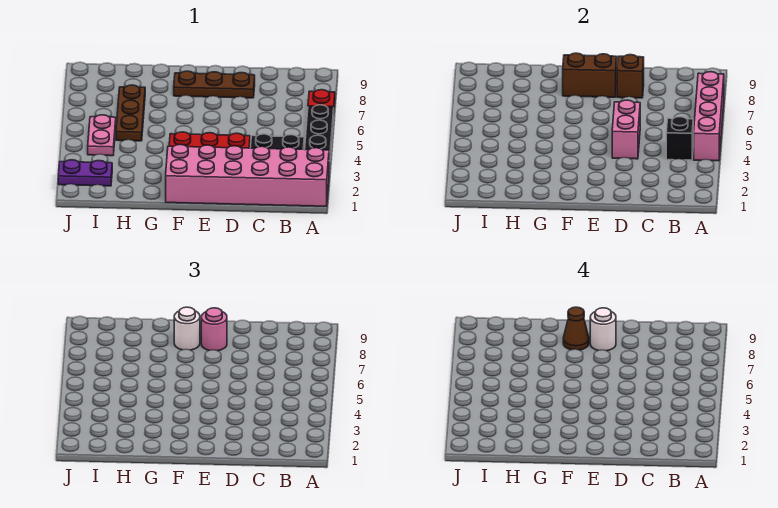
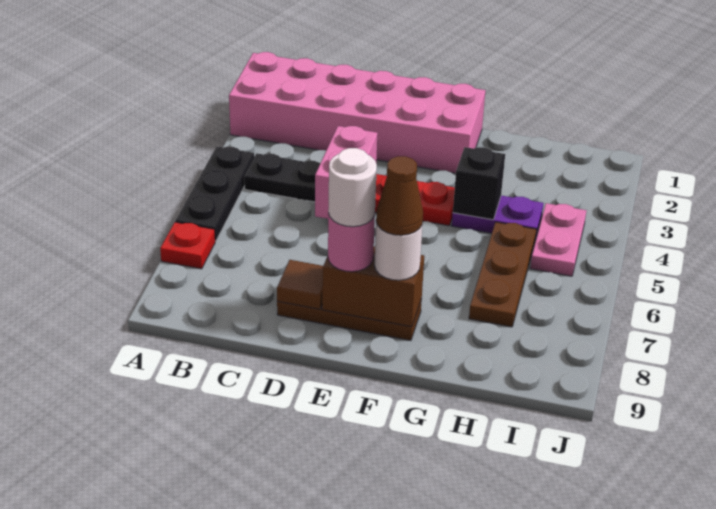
pink 1x4 brick [694,72,724,161] -> none
black 1x1 brick [666,117,693,160] -> black 1x1 brick moved to [453,147,505,220]
brown 1x1 brick [617,55,644,98] -> brown 1x1 tile [277,260,323,309]
purple 1x2 plate [58,160,112,186] -> purple 1x2 plate moved to [452,196,544,239]

